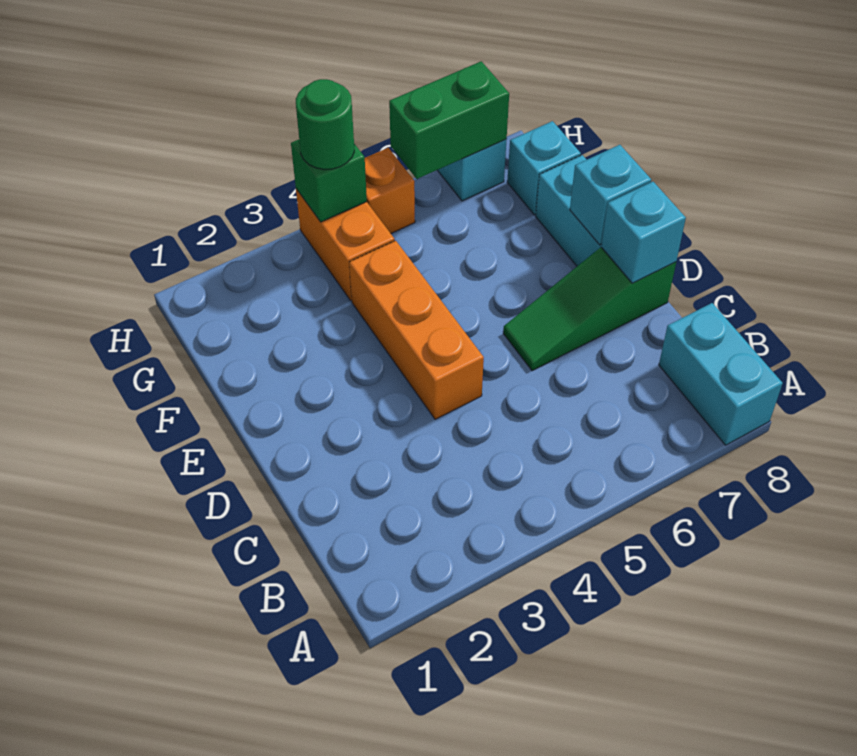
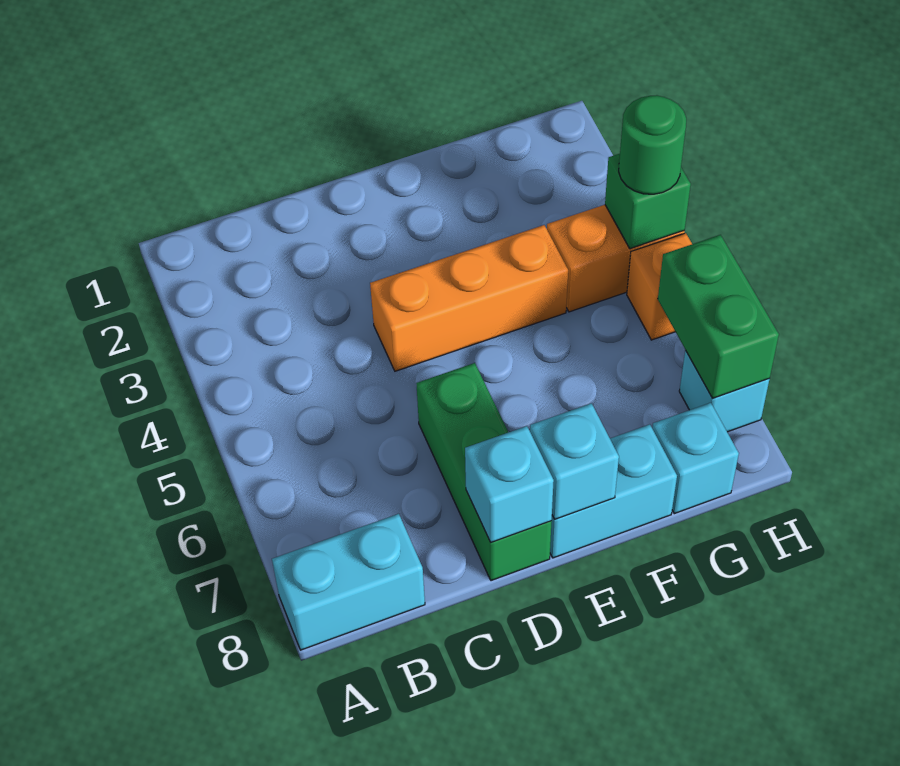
green 1x3 slope [503,247,676,371] -> green 1x3 brick [416,363,552,581]

